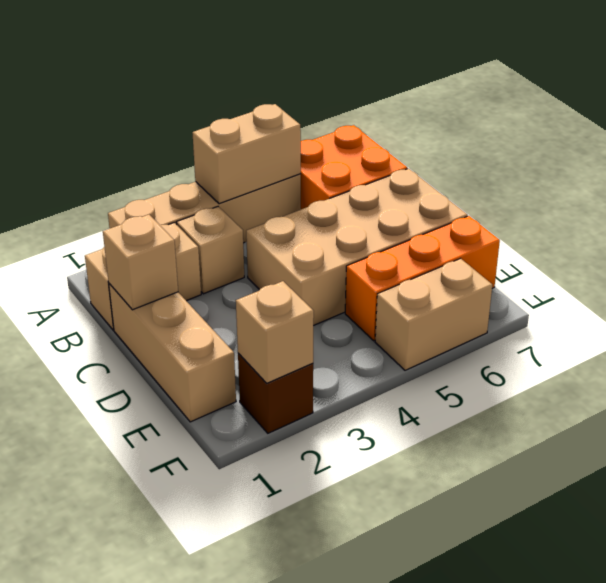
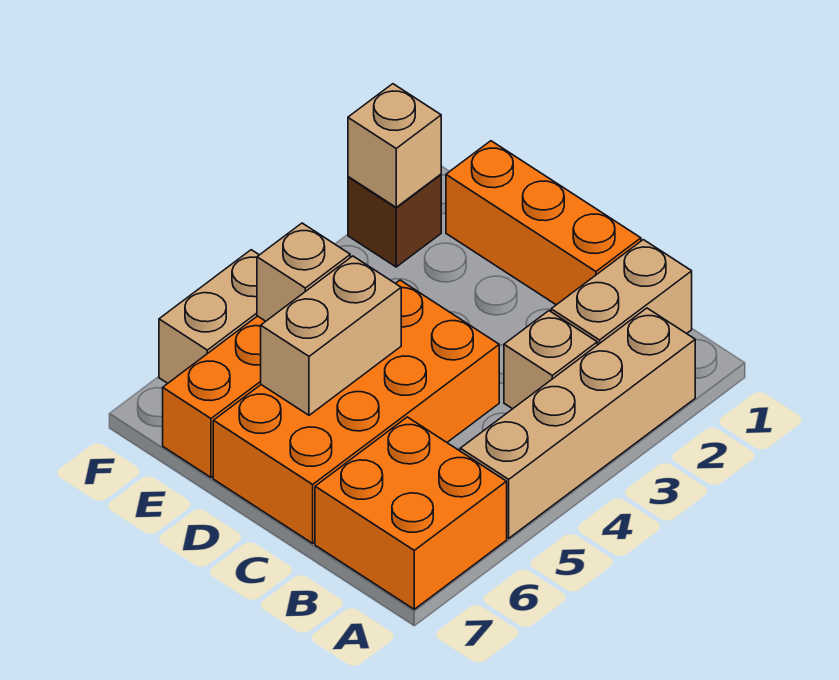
tan 1x2 brick [192,104,301,204] -> tan 1x2 brick moved to [261,256,401,415]
tan 1x3 brick [109,284,236,422] -> orange 1x3 brick [446,141,641,305]
tan 1x1 brick [103,215,178,310] -> tan 1x1 brick moved to [257,223,350,321]
tan 2x4 brick [246,168,467,326] -> orange 2x4 brick [213,280,499,543]

